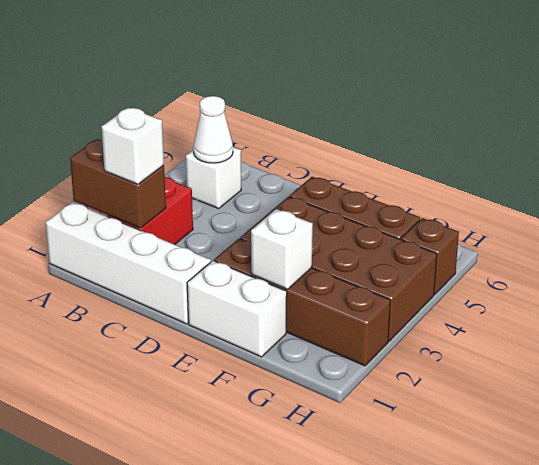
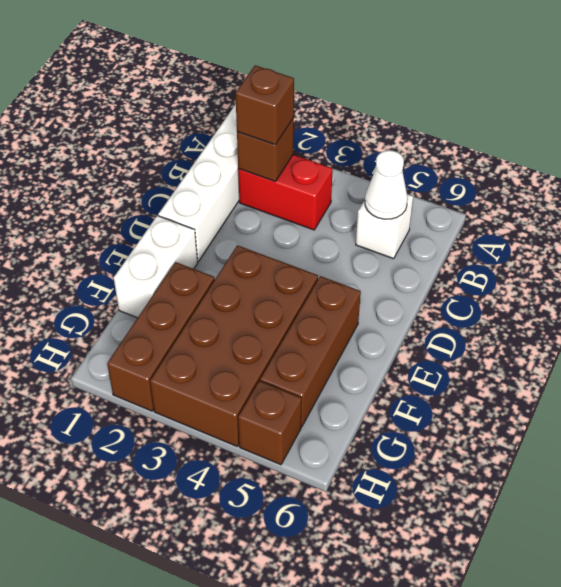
brown 1x2 brick [70,139,166,228] -> brown 1x1 brick [237,118,294,182]
white 1x1 brick [101,108,164,184] -> brown 1x1 brick [235,65,294,145]
brown 1x4 brick [214,239,390,366] -> brown 1x3 brick [107,262,215,411]
white 1x1 brick [251,209,313,289] -> none

